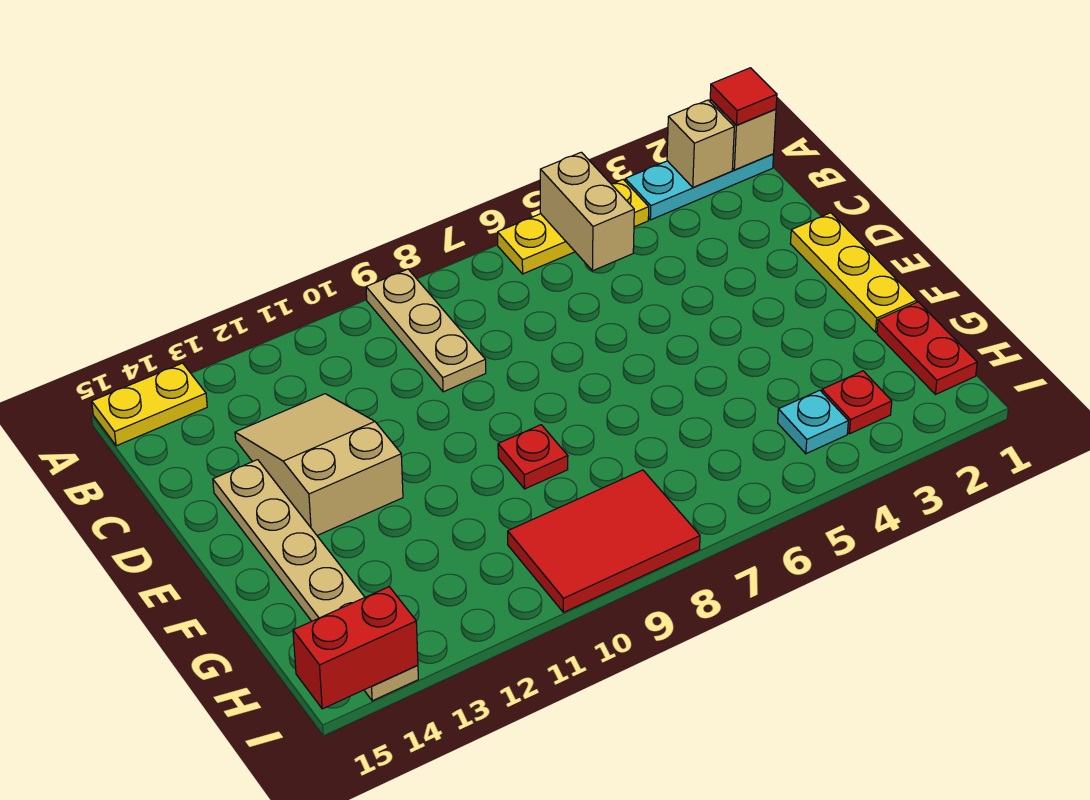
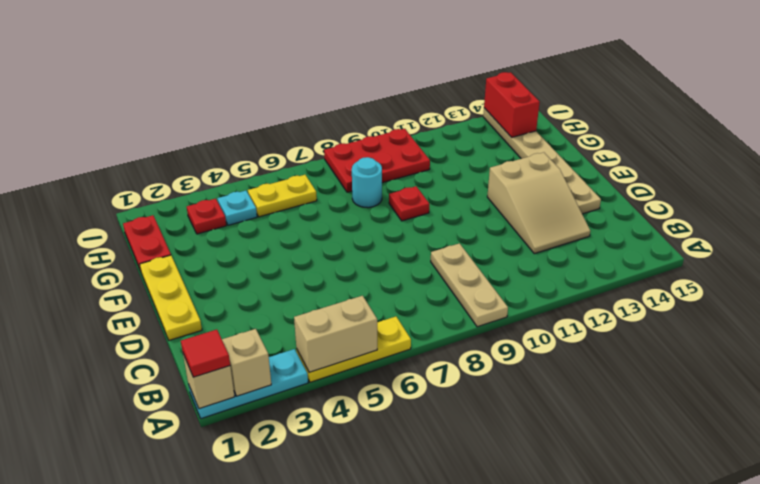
tan 1x2 brick [540,152,634,271] -> tan 1x2 brick turned to [294,296,377,372]
yellow 1x2 plate [92,363,207,446] -> yellow 1x2 plate moved to [248,175,317,217]
none -> cyan 1x1 round brick [352,157,382,208]
red 2x3 tile [508,470,700,612] -> red 2x3 plate [324,129,430,192]
red 1x2 brick [293,587,418,709] -> red 1x2 brick turned to [484,72,540,137]

